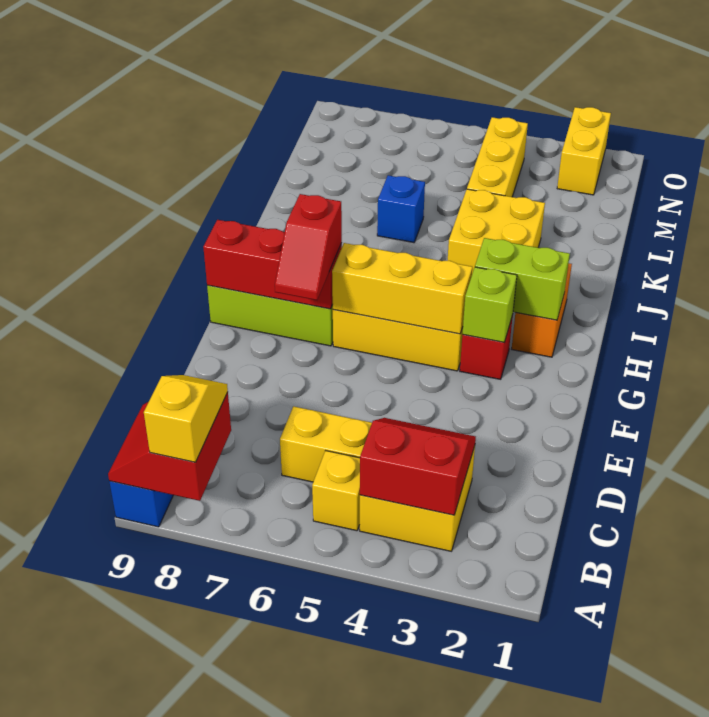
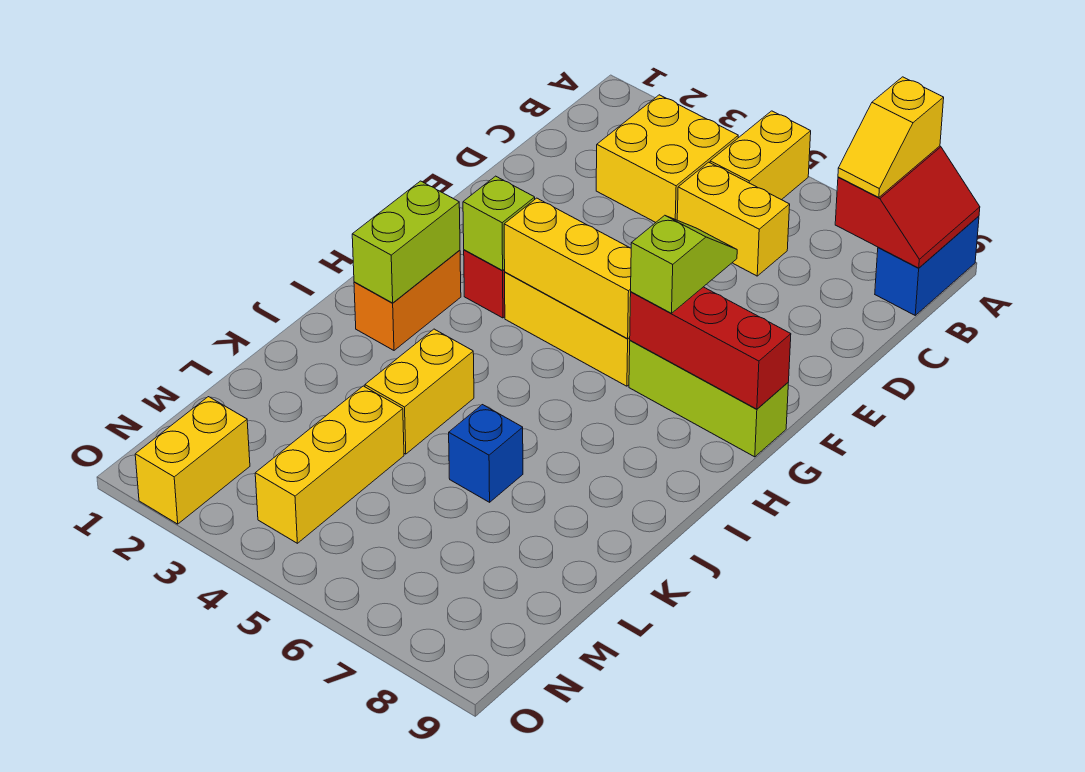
red 2x2 slope [360,418,476,515] -> none
yellow 1x1 brick [312,451,360,531] -> yellow 1x2 brick [710,111,811,200]
red 1x2 slope [275,194,342,300] -> lime 1x2 slope [631,215,737,313]
lime 1x2 brick [475,238,570,320] -> lime 1x2 brick turned to [352,181,460,303]
yellow 2x2 brick [448,189,545,273] -> yellow 1x2 brick [365,329,474,454]

